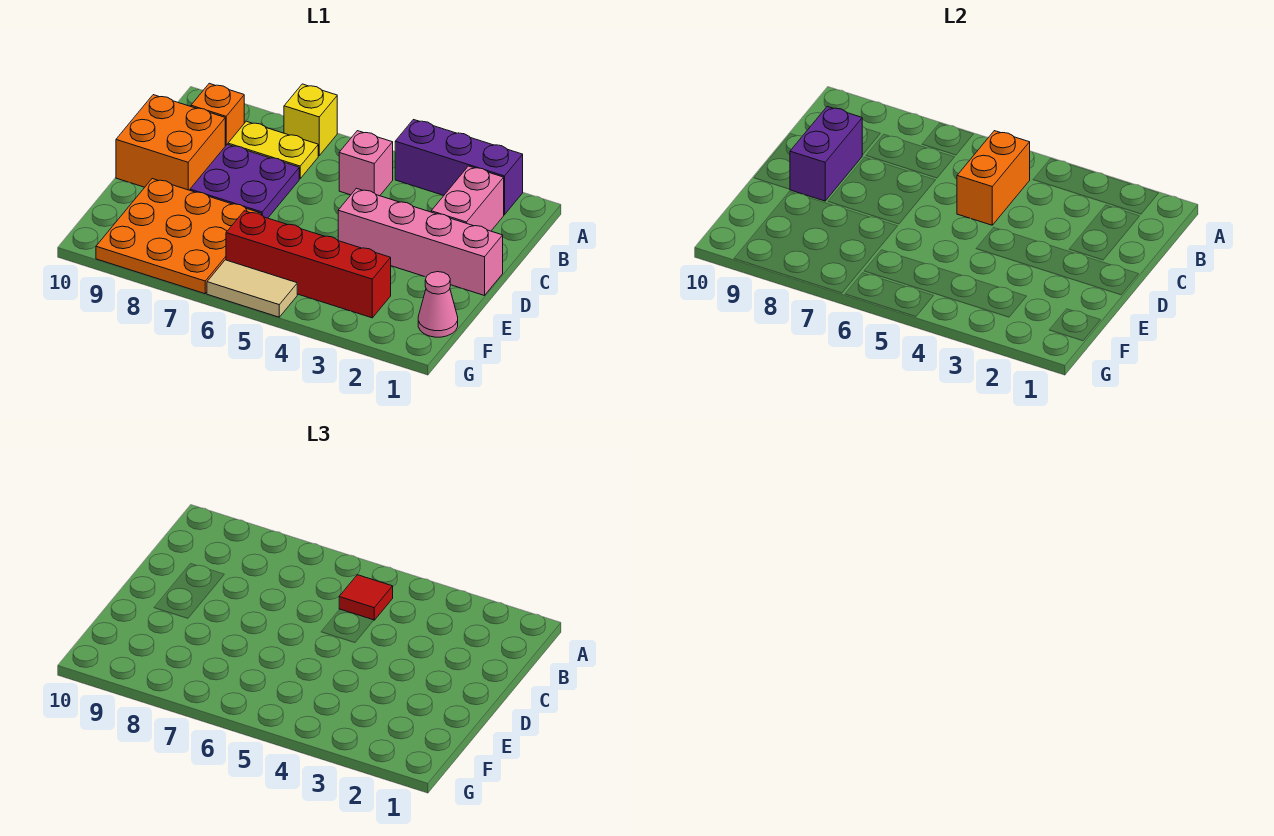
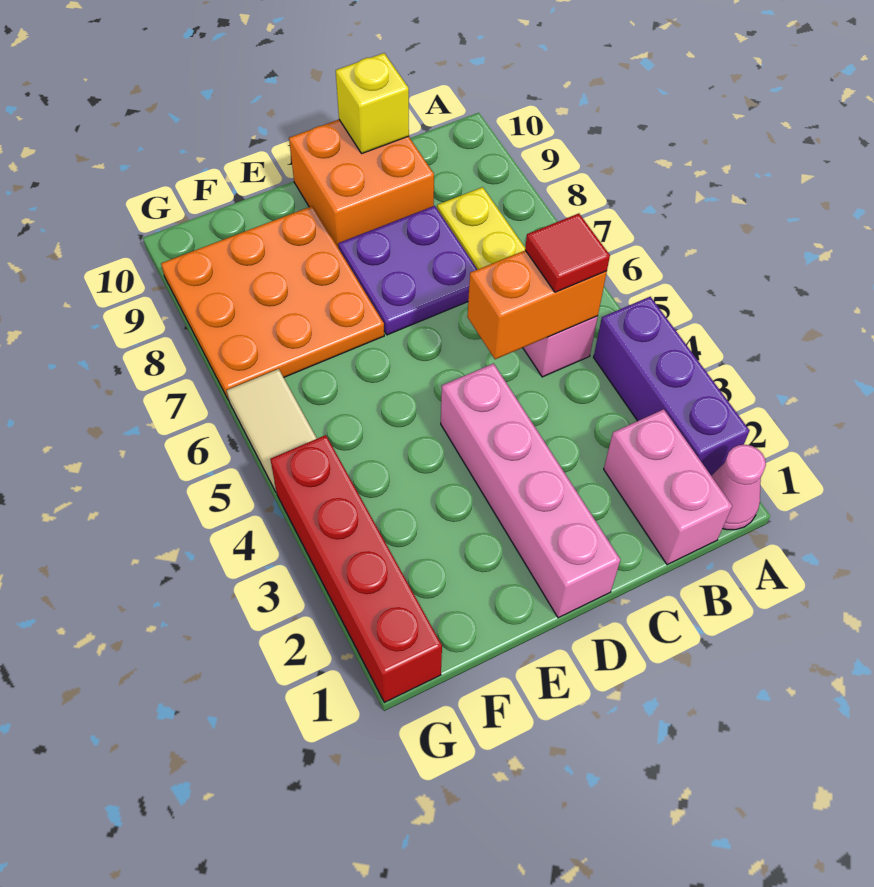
yellow 1x1 brick [284,84,337,156] -> yellow 1x1 brick moved to [336,53,409,153]
pink 1x2 brick [431,166,504,231] -> pink 1x2 brick turned to [604,409,732,565]
orange 1x1 brick [191,83,244,146] -> none
purple 1x2 brick [790,106,863,201] -> none
pink 1x1 cone [418,272,458,337] -> pink 1x1 cone moved to [712,445,766,530]
red 1x4 brick [226,211,391,318] -> red 1x4 brick moved to [270,435,442,702]

